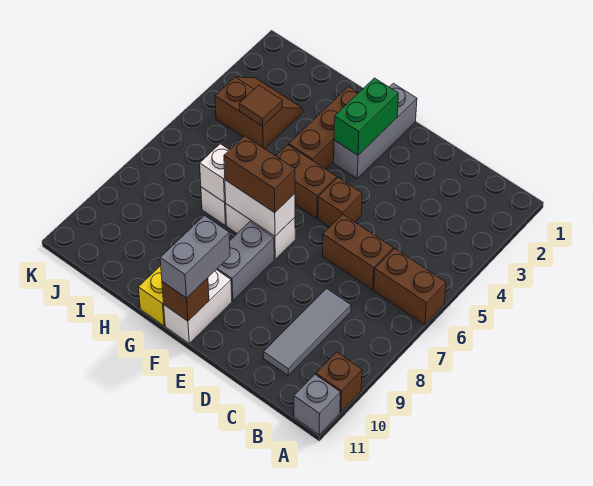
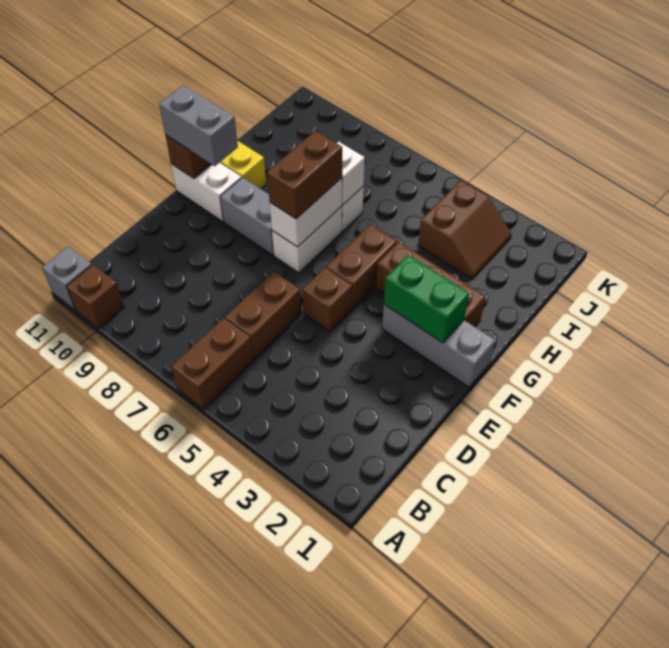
grey 1x3 tile [263,289,351,376] -> none
brown 1x1 tile [239,85,282,126] -> none

